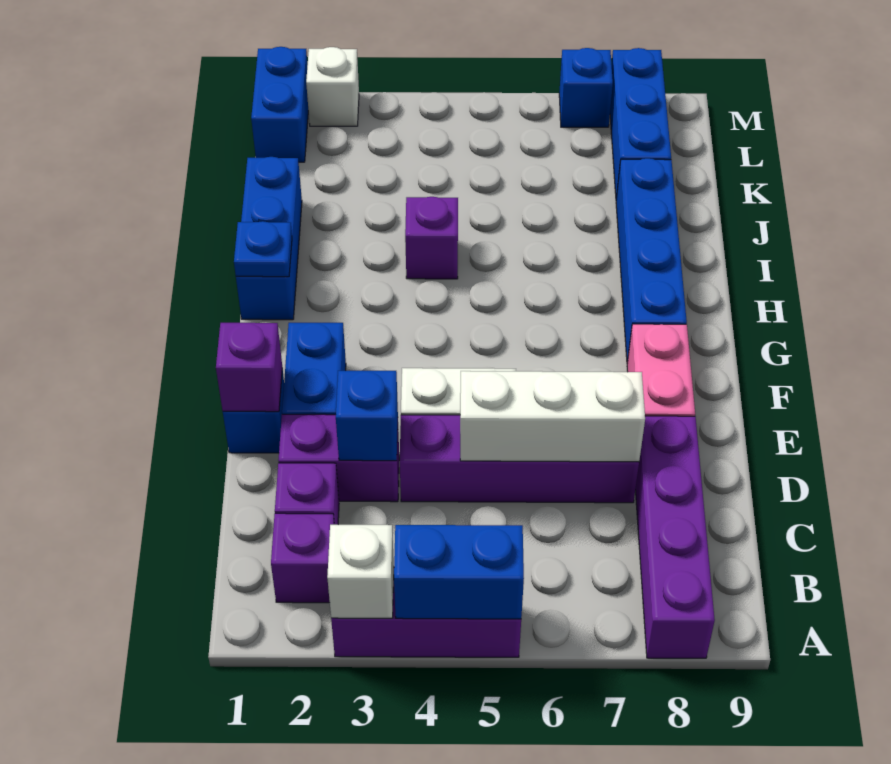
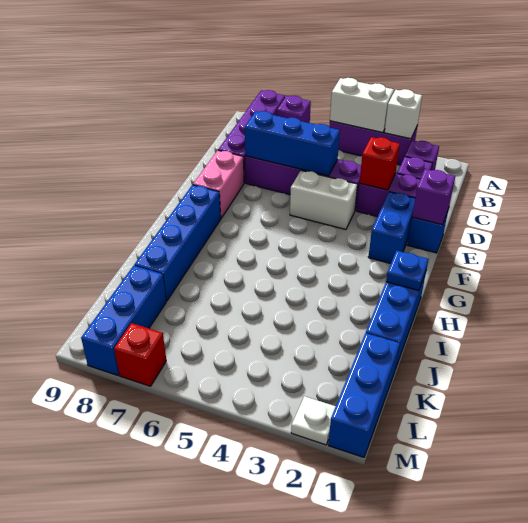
blue 1x2 brick [394,525,524,619] -> white 1x2 brick [330,78,394,133]
blue 1x1 brick [336,371,398,461] -> red 1x1 brick [359,137,400,190]
white 1x3 brick [460,371,645,462] -> blue 1x3 brick [245,111,340,176]
purple 1x1 brick [405,197,458,279] -> purple 1x1 brick moved to [277,96,311,123]
blue 1x2 brick [251,47,308,162] -> blue 1x3 brick [328,333,400,457]
white 1x1 brick [306,47,359,126] -> white 1x1 plate [291,396,336,445]
blue 1x1 brick [559,48,613,127] -> red 1x1 brick [114,323,166,386]

